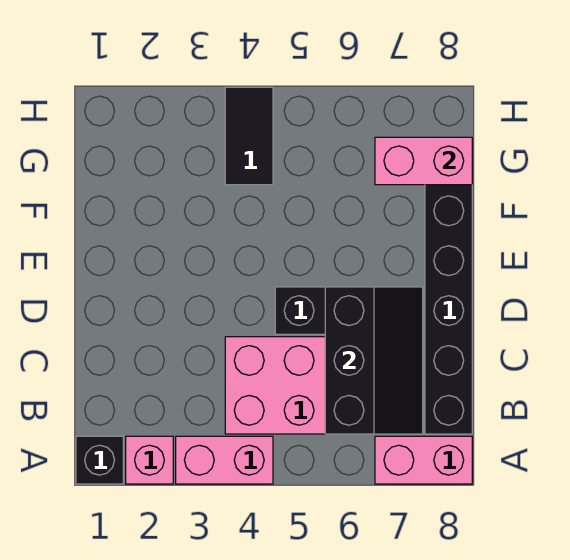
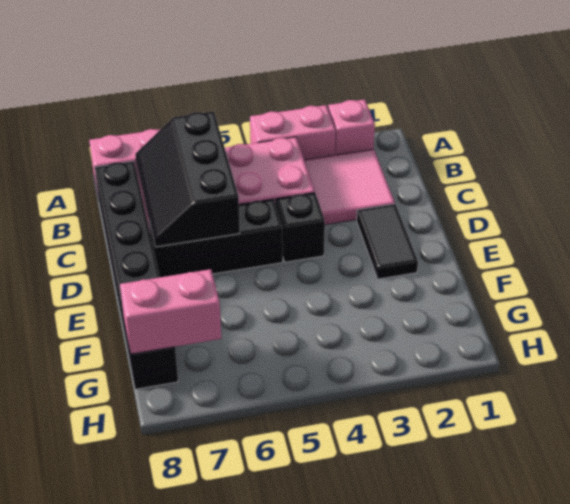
black 1x1 brick [76,436,123,484] -> black 1x1 brick moved to [276,193,325,262]
none -> pink 2x2 tile [304,149,395,225]
black 1x2 tile [225,87,273,185] -> black 1x2 tile moved to [357,204,418,279]

